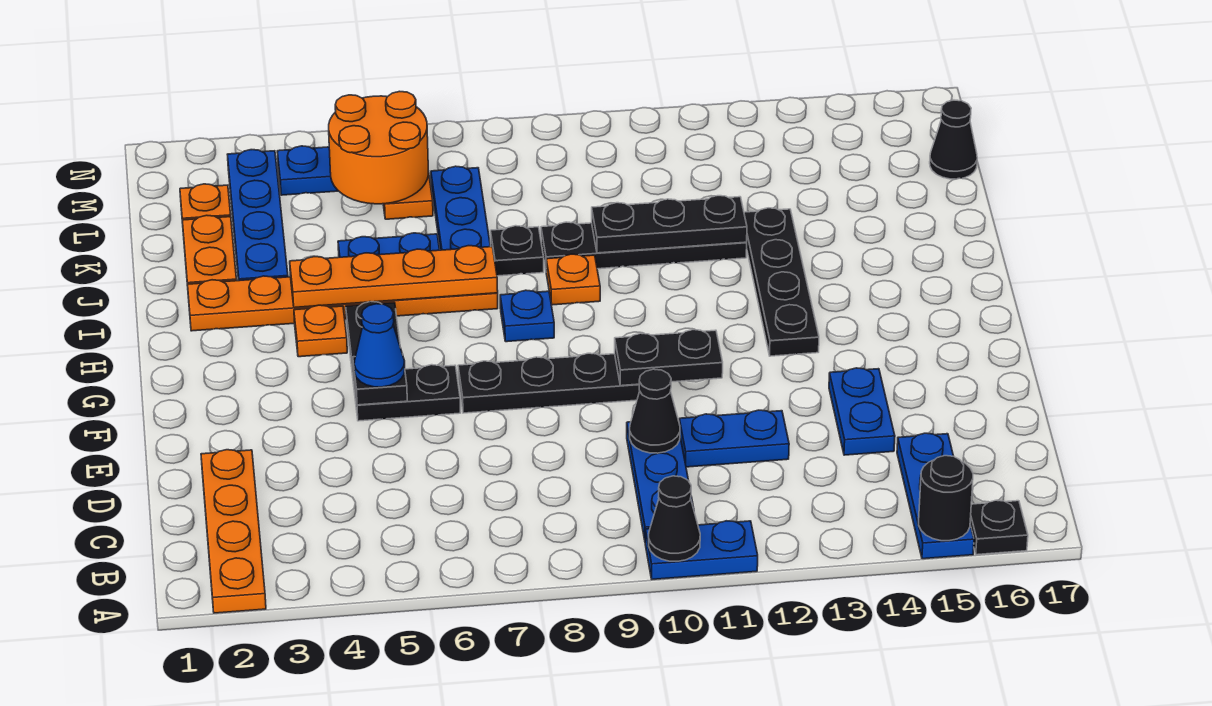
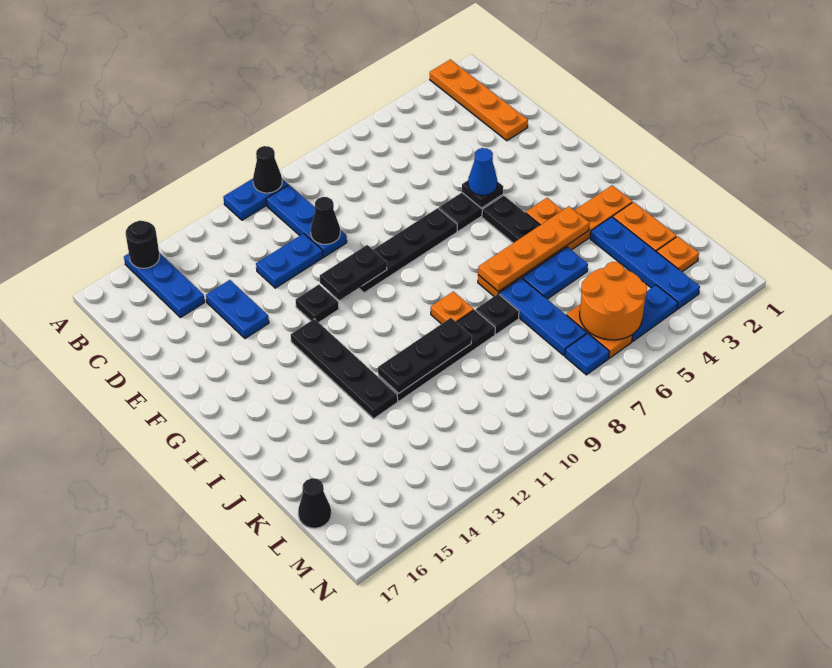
black 1x1 plate [970,500,1028,555] -> black 1x1 plate moved to [296,285,339,322]
blue 1x1 plate [500,290,554,342] -> blue 1x1 plate moved to [565,333,609,375]

